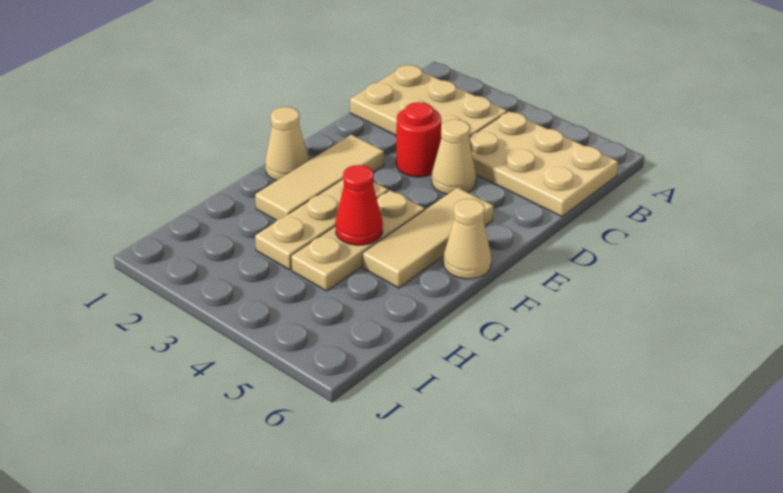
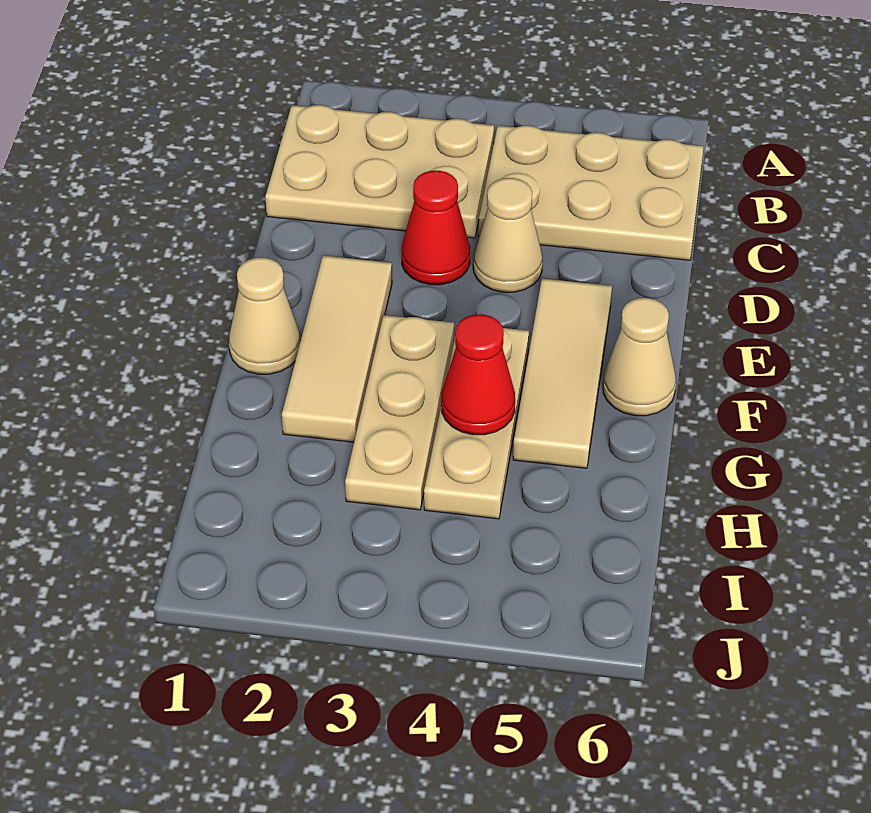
red 1x1 round brick [396,102,441,177] -> red 1x1 cone [402,171,470,285]

